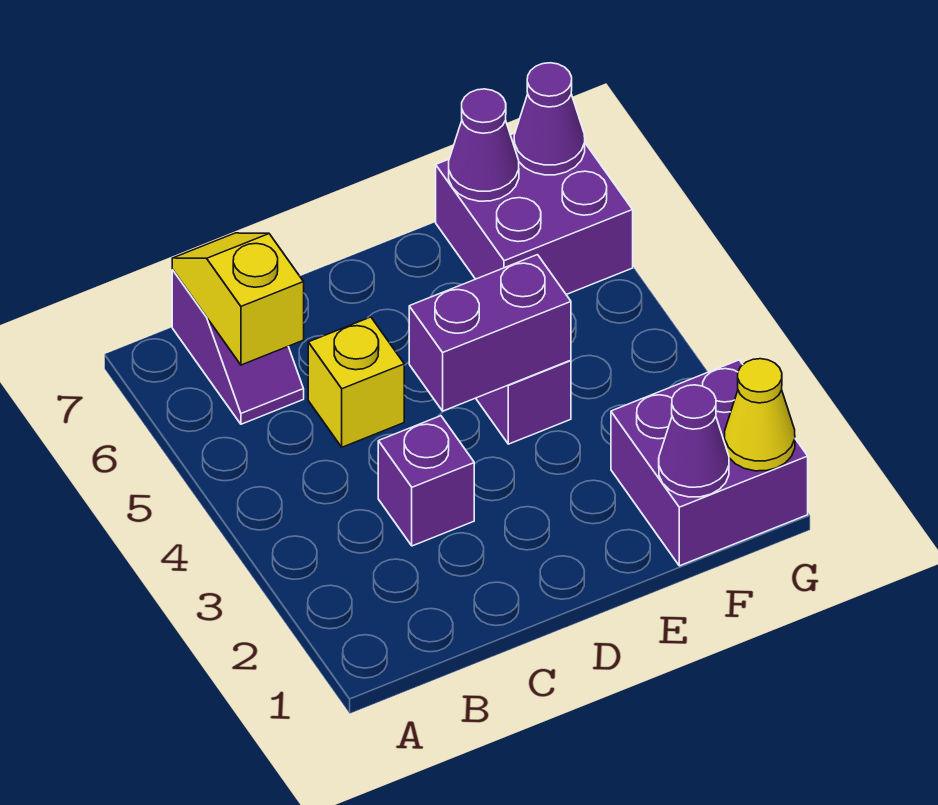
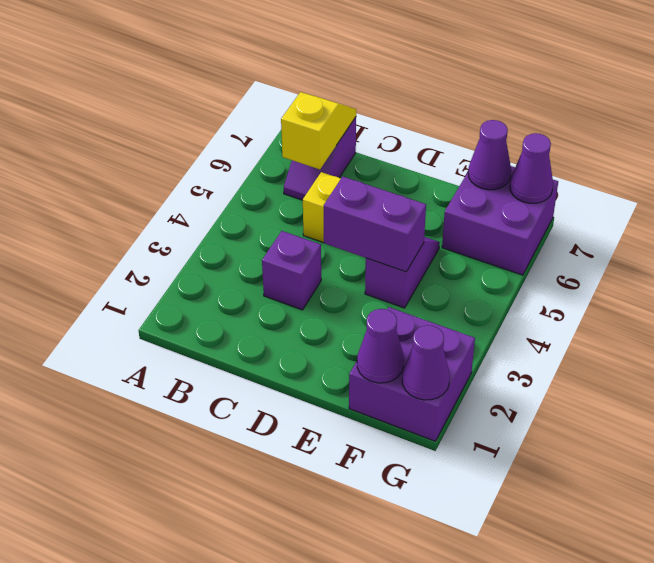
yellow 1x1 cone [725,359,795,471] -> purple 1x1 cone [402,325,450,400]

